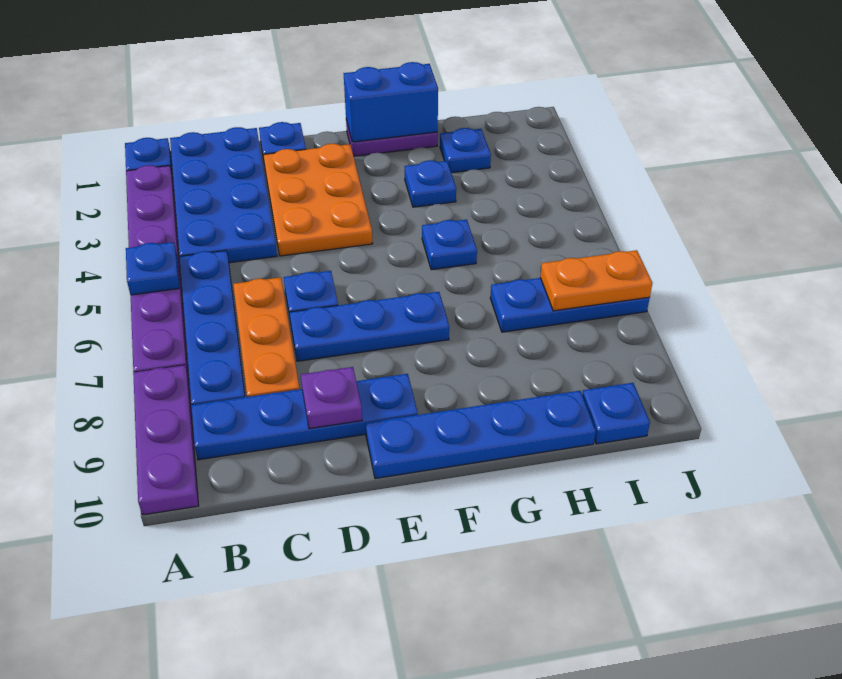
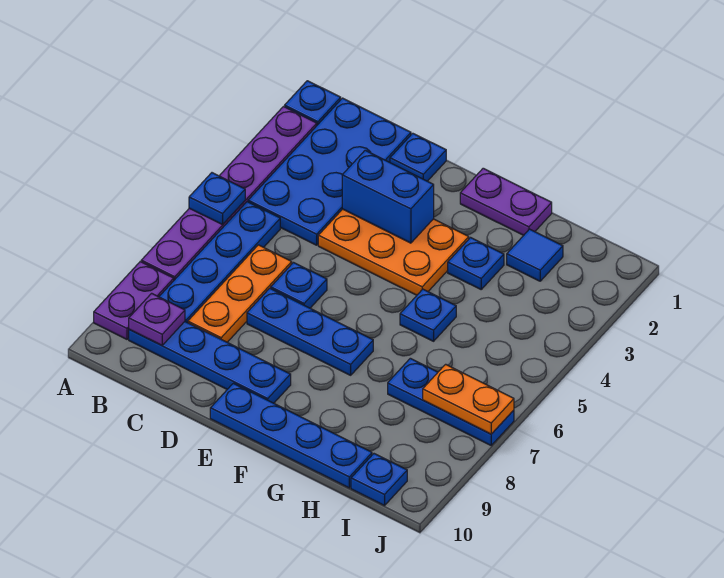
purple 1x3 plate [133,365,199,515] -> purple 1x2 plate [94,262,174,339]
orange 2x3 plate [263,144,373,256] -> orange 2x3 plate turned to [318,209,469,295]
purple 1x1 plate [301,367,362,429] -> purple 1x1 plate moved to [129,293,185,345]
blue 1x2 brick [344,62,438,142] -> blue 1x2 brick moved to [342,150,434,243]
blue 1x1 plate [440,128,491,173] -> blue 1x1 tile [507,229,563,281]

